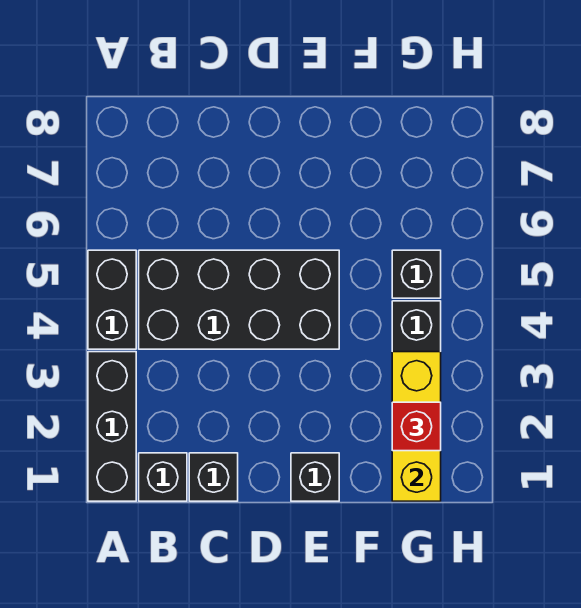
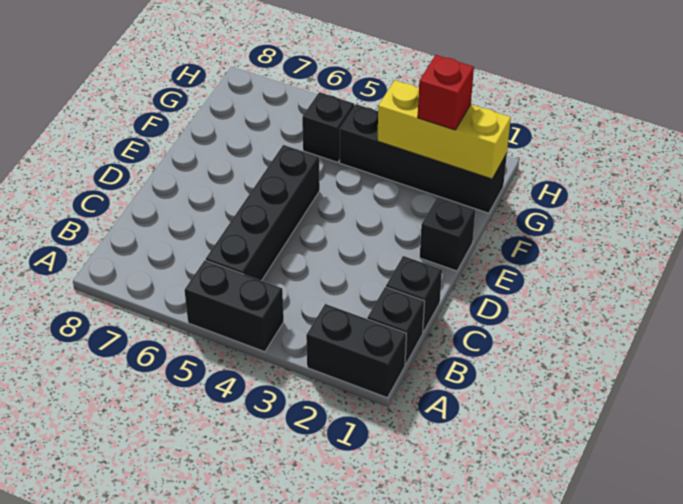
black 1x3 brick [88,352,136,501] -> black 1x2 brick [306,304,406,398]
black 2x4 brick [139,250,339,349] -> black 1x4 brick [206,145,320,281]

